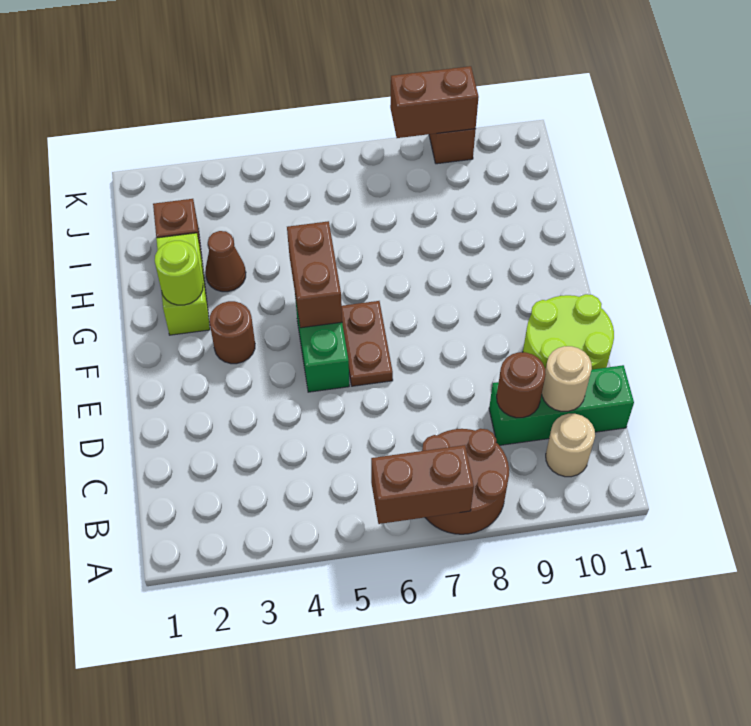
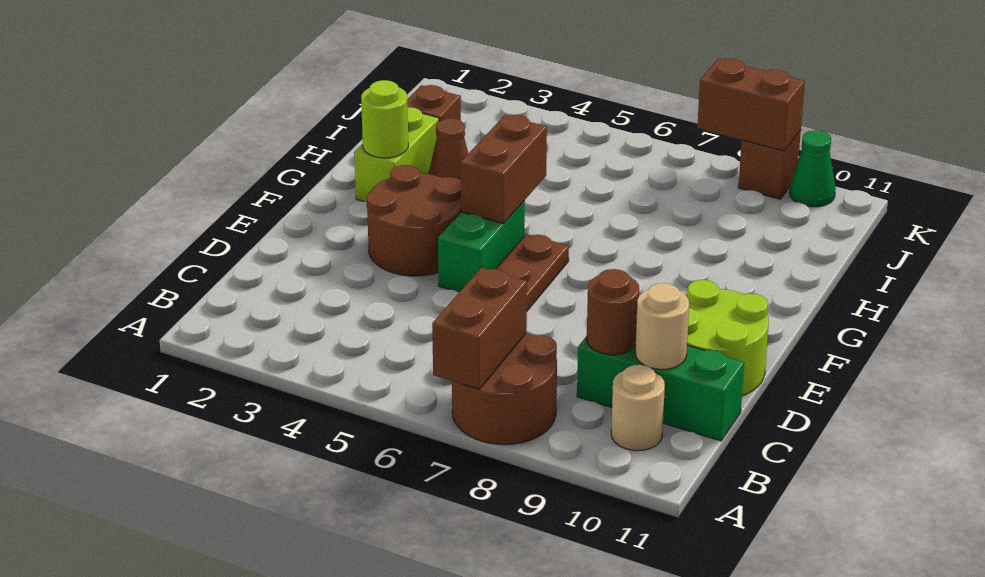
brown 1x2 brick [371,445,474,524] -> brown 1x2 brick turned to [432,268,527,389]
brown 1x1 round brick [209,301,255,364] -> brown 2x2 round brick [367,165,461,276]
none -> green 1x1 cone [789,130,836,207]

